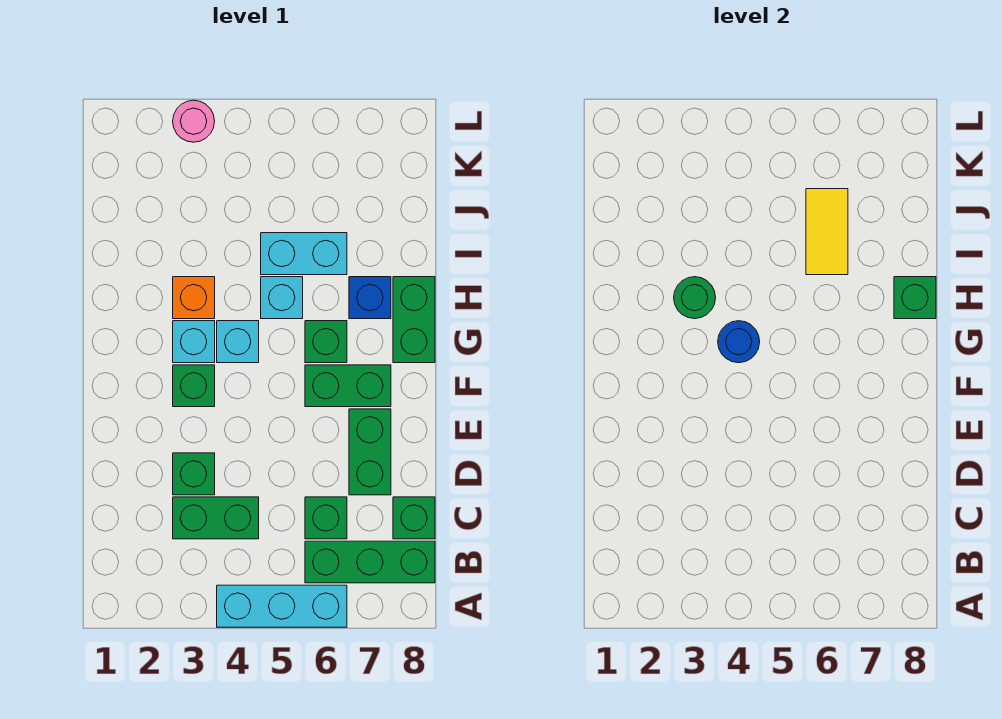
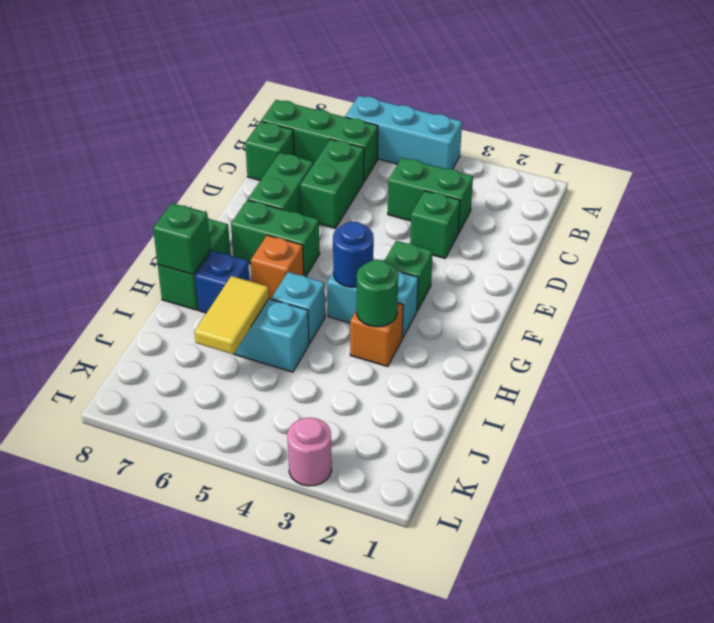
green 1x1 brick [305,497,347,539] -> green 1x2 brick [300,139,364,228]
green 1x1 brick [305,321,347,363] -> orange 1x1 brick [251,235,304,299]

